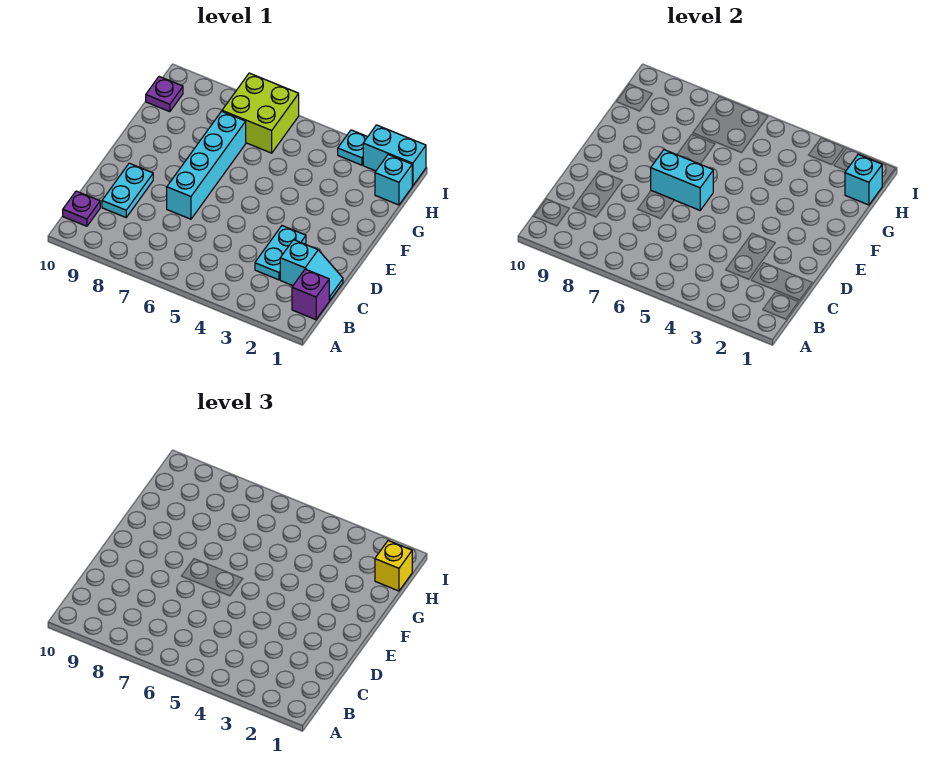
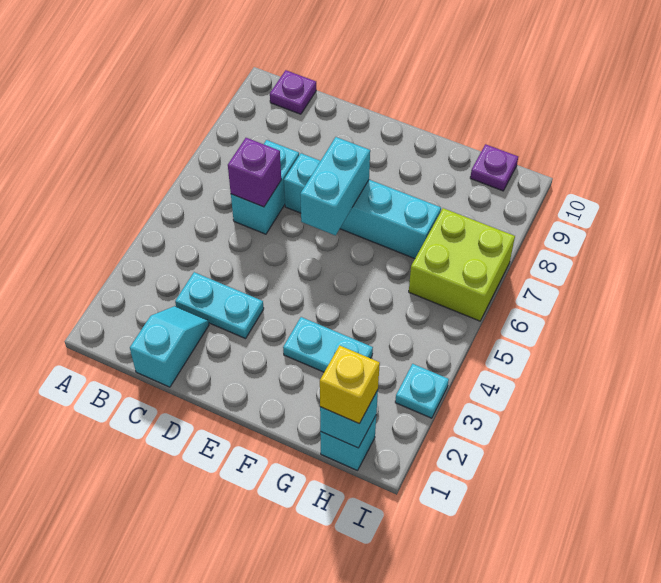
purple 1x1 brick [292,269,329,320] -> purple 1x1 brick moved to [228,138,281,207]
cyan 1x2 slope [280,240,343,301] -> cyan 1x2 slope turned to [130,306,209,387]
cyan 1x2 plate [102,163,153,217] -> cyan 1x2 plate moved to [283,317,373,372]
cyan 1x2 brick [363,125,426,186] -> cyan 1x2 brick moved to [231,140,299,234]

